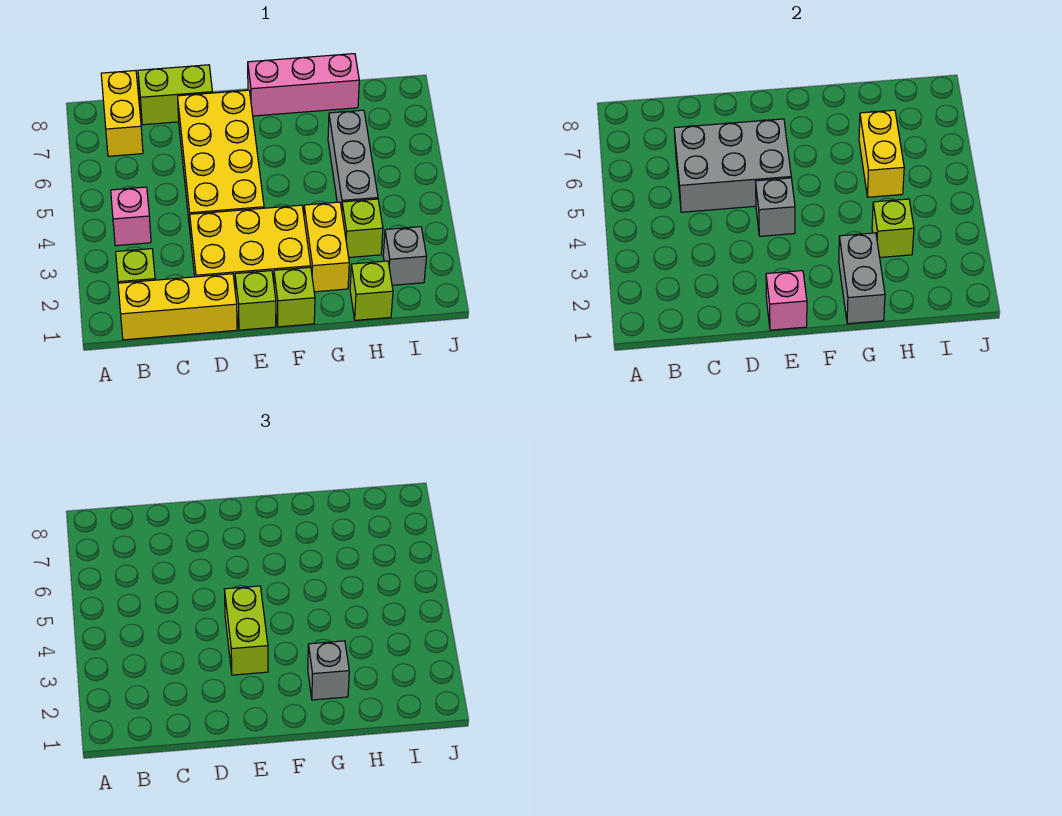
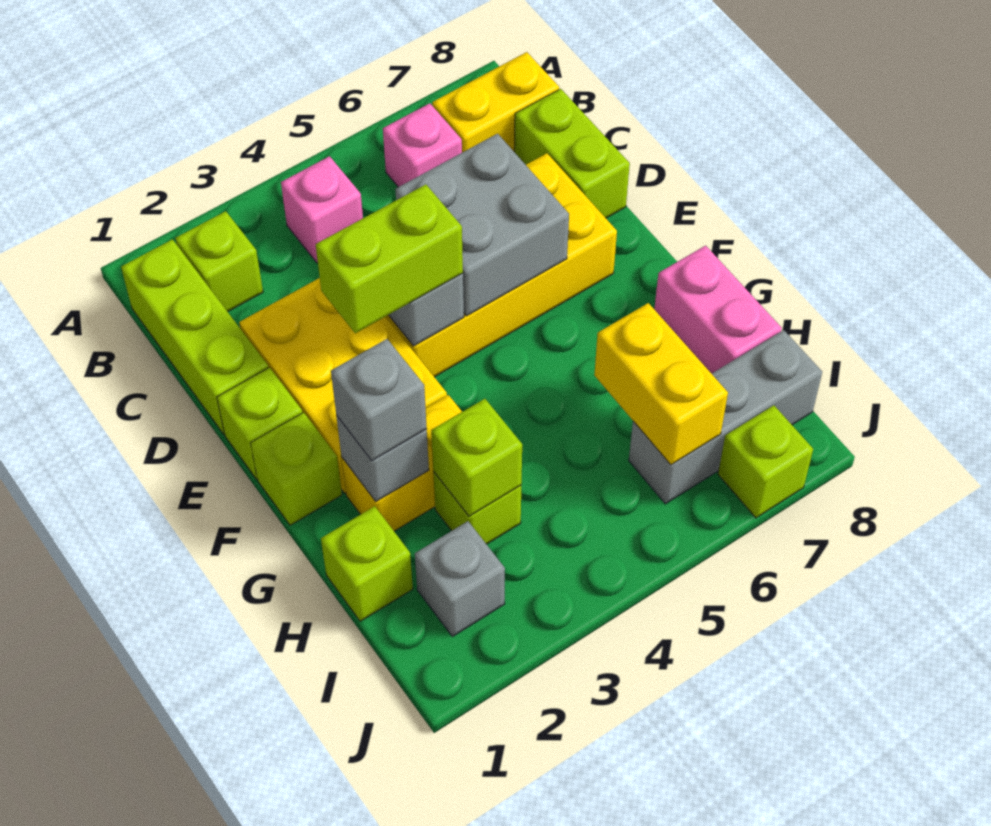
yellow 1x3 brick [118,274,237,340] -> lime 1x3 brick [121,239,268,434]
grey 2x3 brick [674,119,791,212] -> grey 2x2 brick [395,134,569,316]
pink 1x1 brick [766,271,807,330] -> pink 1x1 brick moved to [383,103,462,187]
pink 1x3 brick [248,54,359,116] -> pink 1x2 brick [654,245,782,374]
grey 1x2 brick [839,233,885,324] -> grey 1x1 brick [336,416,429,501]
grey 1x3 brick [328,110,378,209] -> grey 1x3 brick moved to [629,330,822,504]
yellow 1x2 brick [859,110,904,197] -> yellow 1x2 brick turned to [594,303,728,465]
none -> lime 1x1 brick [718,405,813,518]

